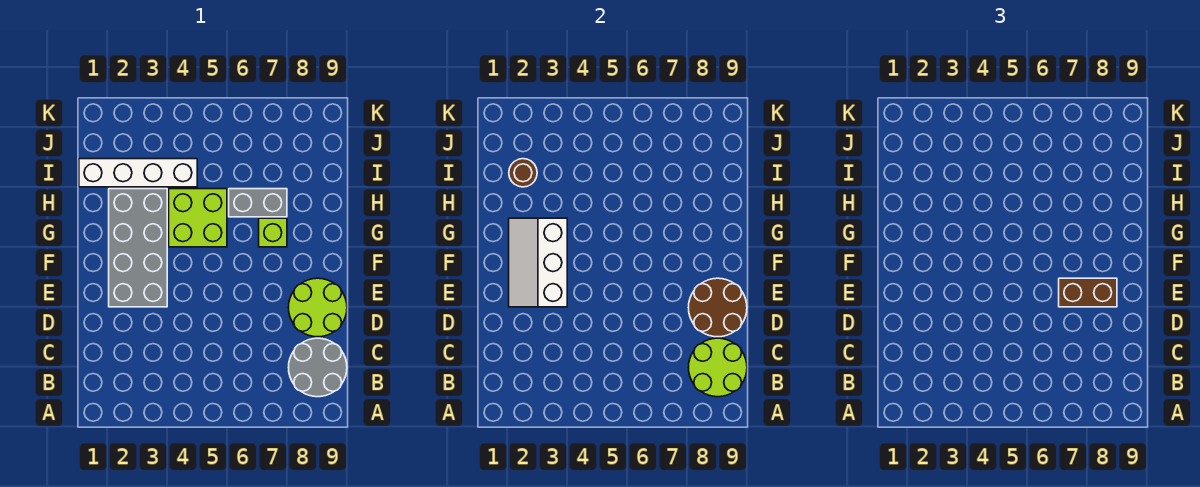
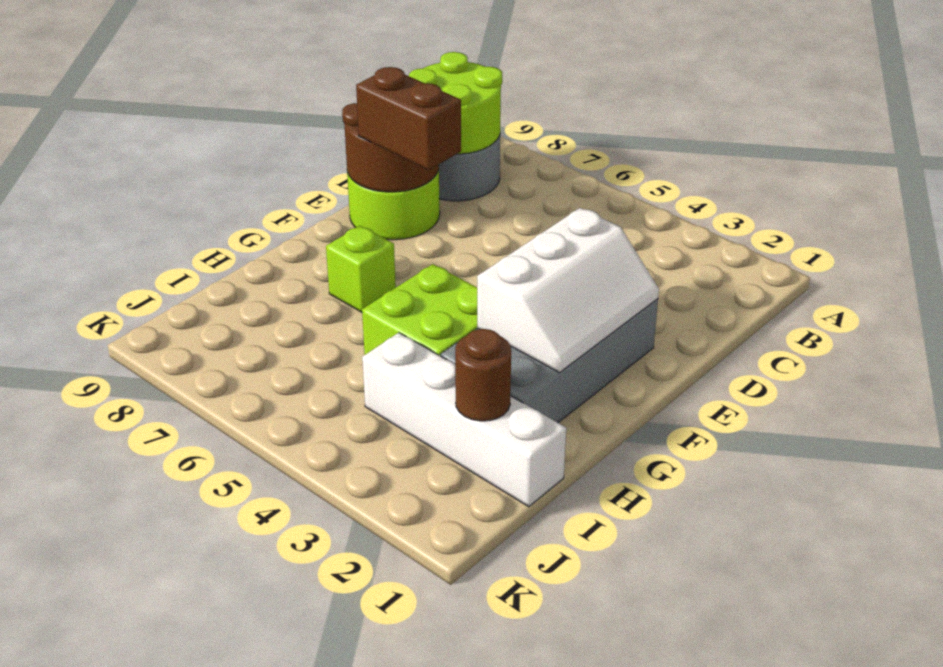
grey 1x2 brick [229,189,287,217] -> none

